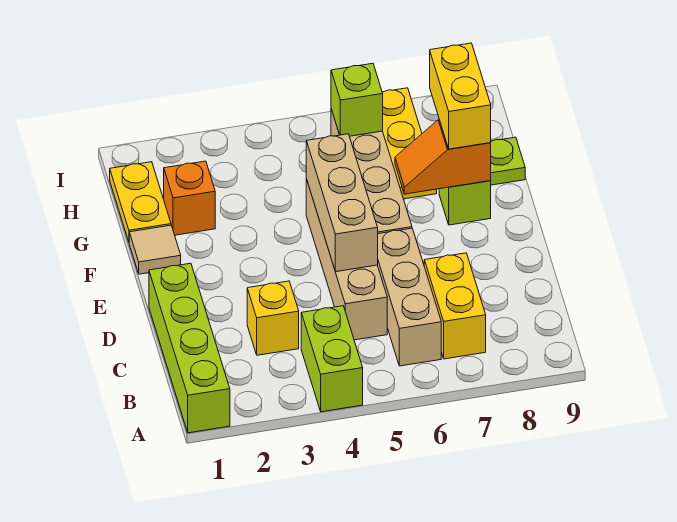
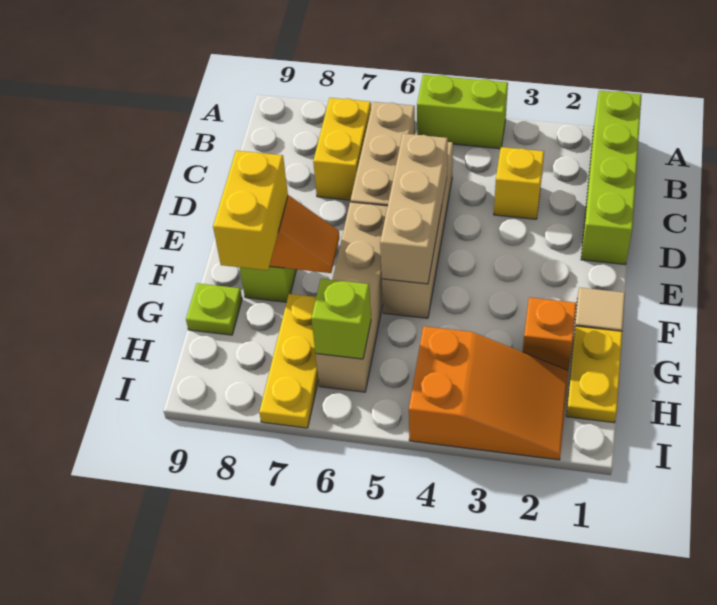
lime 1x2 brick [301,306,363,412] -> lime 1x2 brick turned to [417,75,508,149]
none -> orange 2x3 slope [409,326,568,460]

